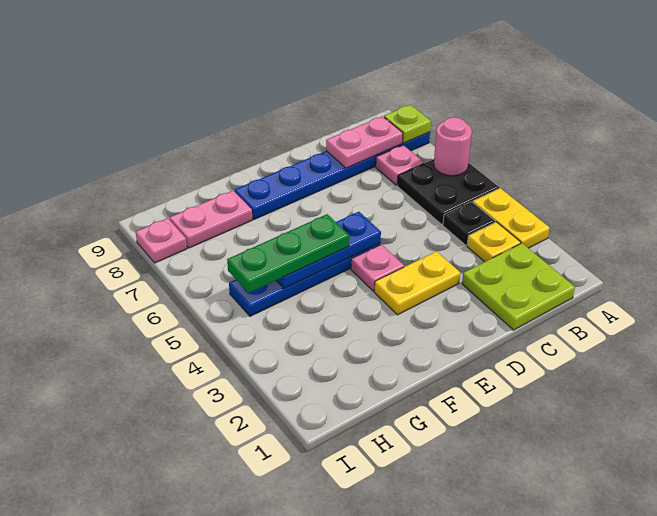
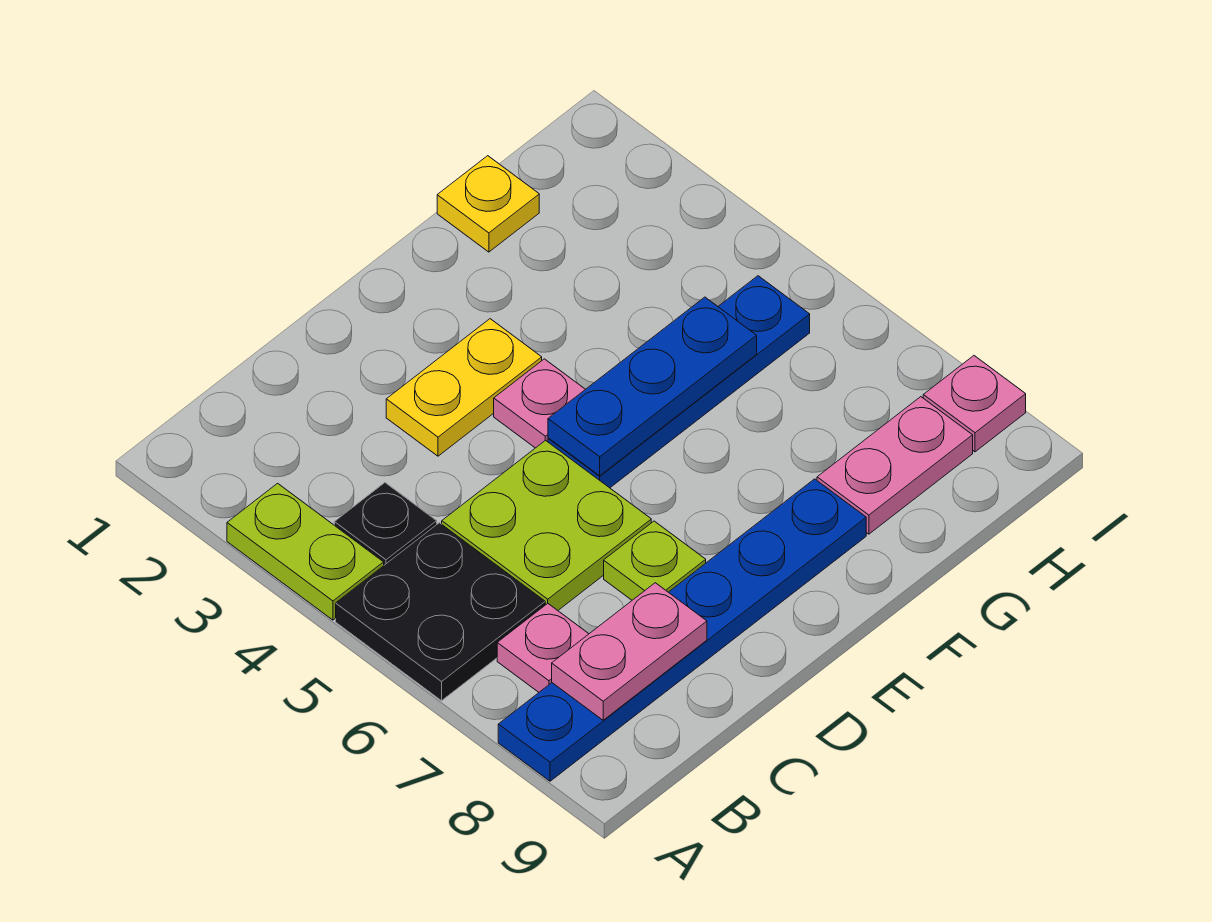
yellow 1x2 plate [473,188,549,248] -> lime 1x2 plate [227,483,384,620]
pink 1x1 round brick [434,117,472,176] -> none
lime 1x1 plate [384,105,431,143] -> lime 1x1 plate moved to [604,521,706,600]
lime 2x2 plate [462,243,575,330] -> lime 2x2 plate moved to [442,440,651,610]
yellow 1x1 plate [467,222,521,262] -> yellow 1x1 plate moved to [437,156,539,252]
green 1x3 plate [227,214,349,293] -> none

